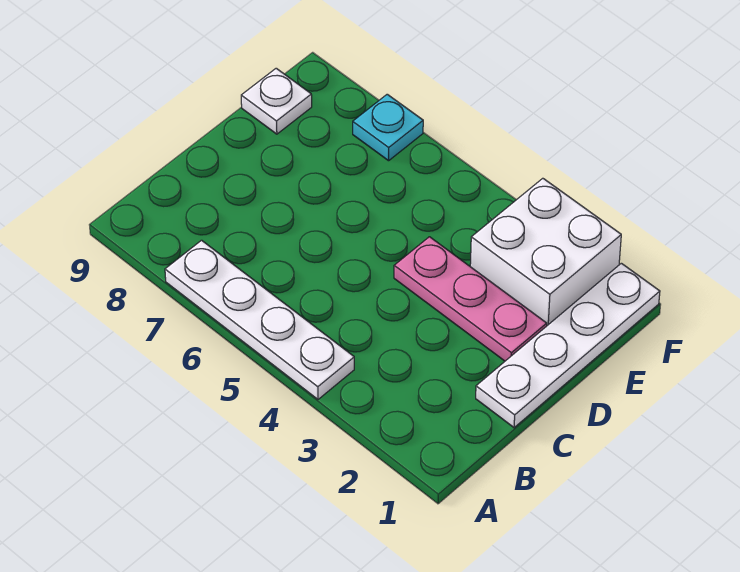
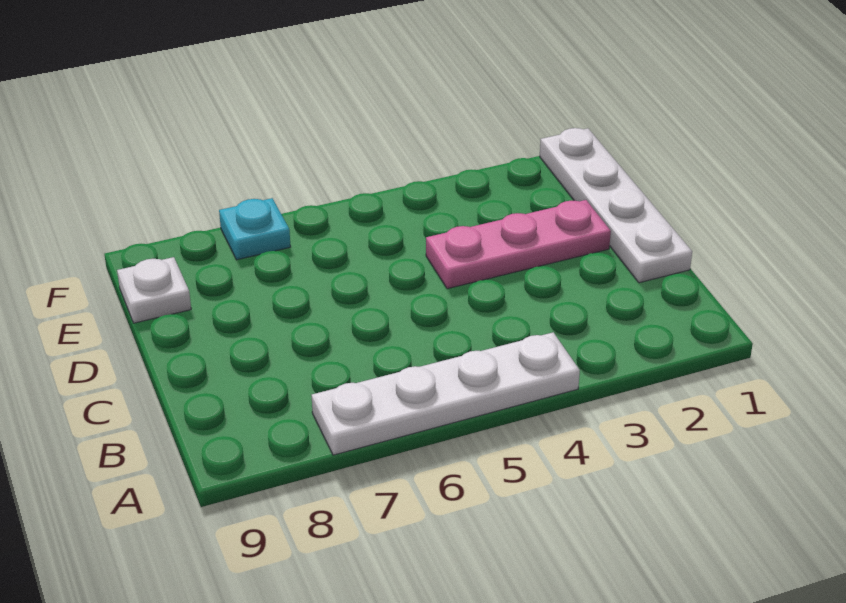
white 2x2 brick [470,178,621,325] -> none

